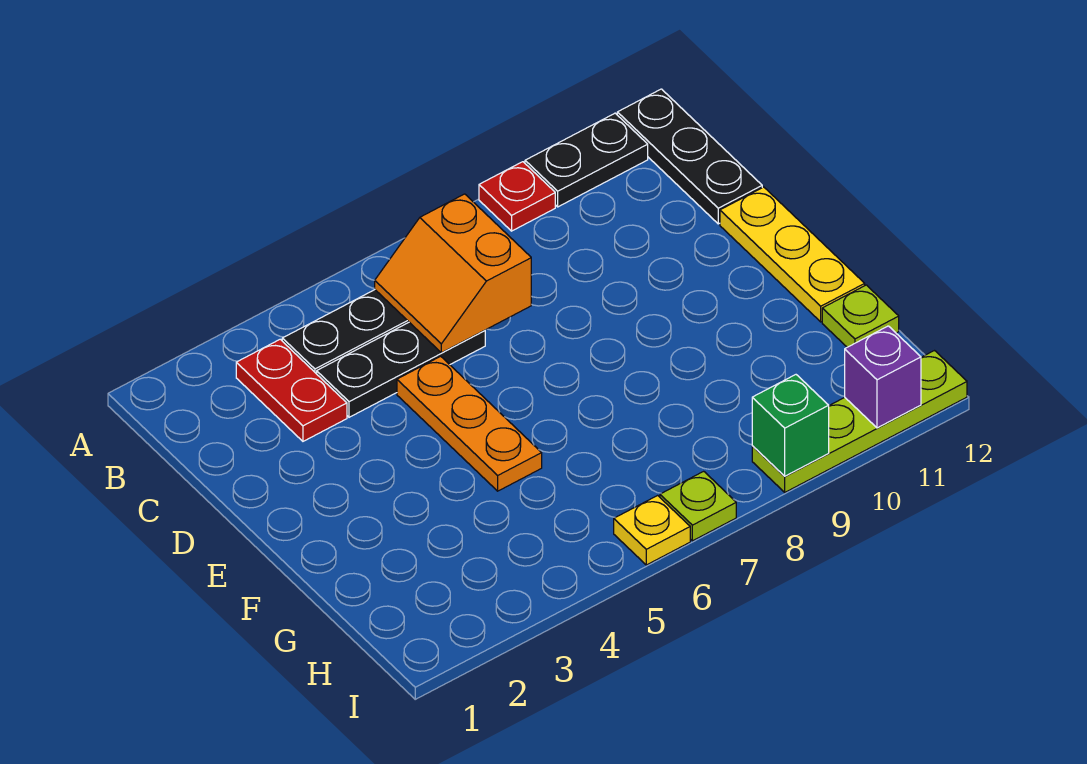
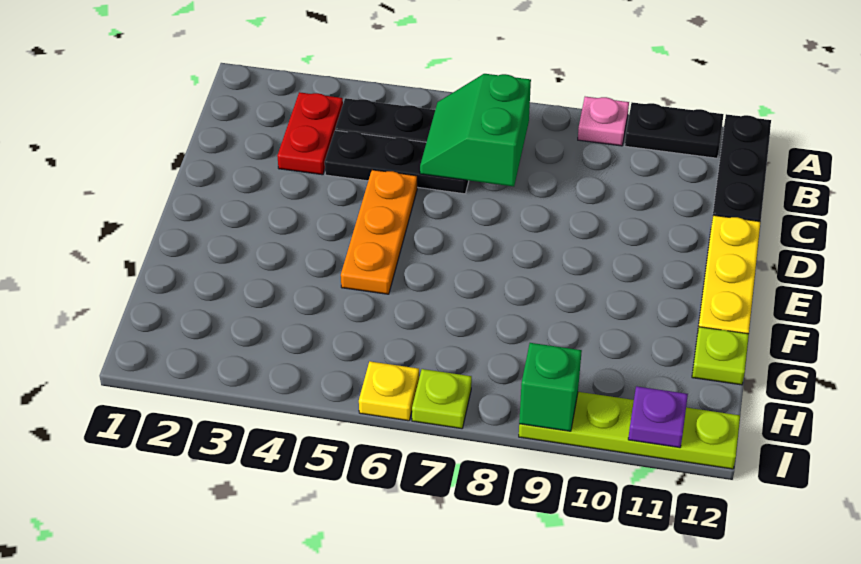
red 1x1 plate [479,162,555,231] -> pink 1x1 plate [578,97,629,146]
orange 2x2 slope [375,194,531,353] -> green 2x2 slope [420,74,531,186]
purple 1x1 brick [845,326,921,428] -> purple 1x1 plate [628,386,688,448]

